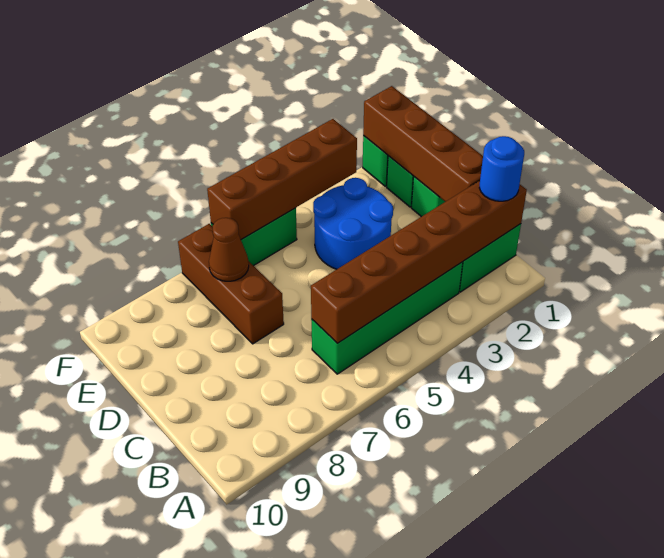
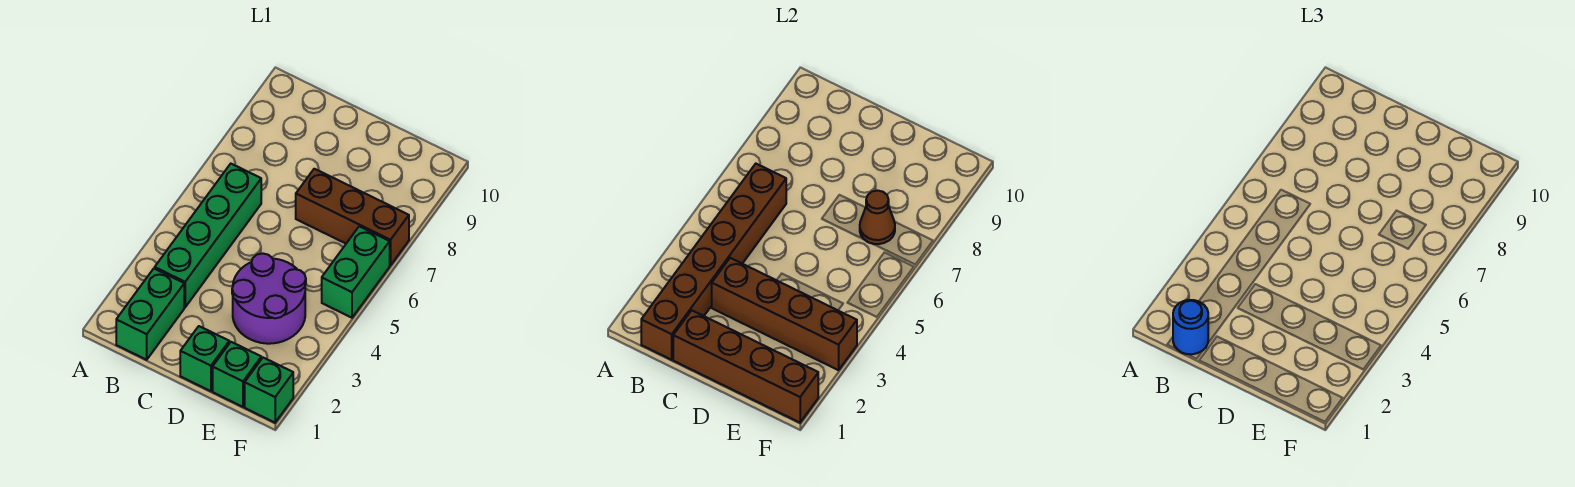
blue 2x2 round brick [313,178,393,269] -> purple 2x2 round brick [232,253,306,344]
brown 1x4 brick [207,119,357,240] -> brown 1x4 brick turned to [712,258,857,370]

